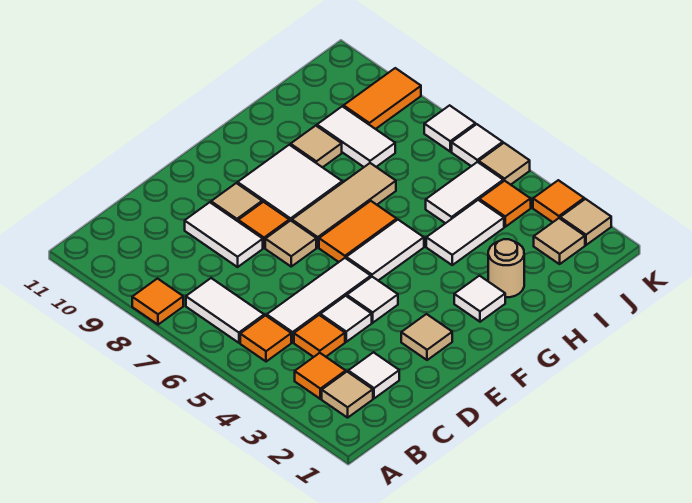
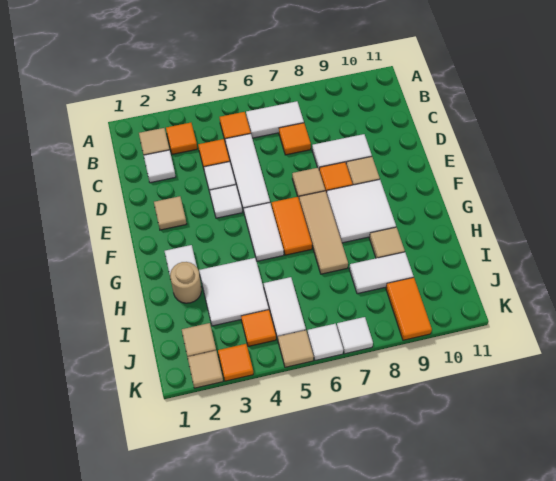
orange 1x1 tile [132,279,183,325] -> orange 1x1 tile moved to [279,123,311,155]
white 1x2 tile [426,200,504,265] -> white 2x2 tile [199,258,269,326]

